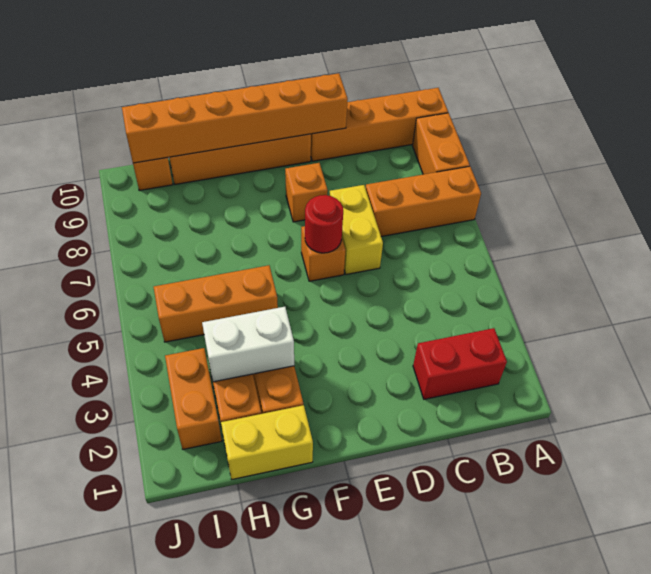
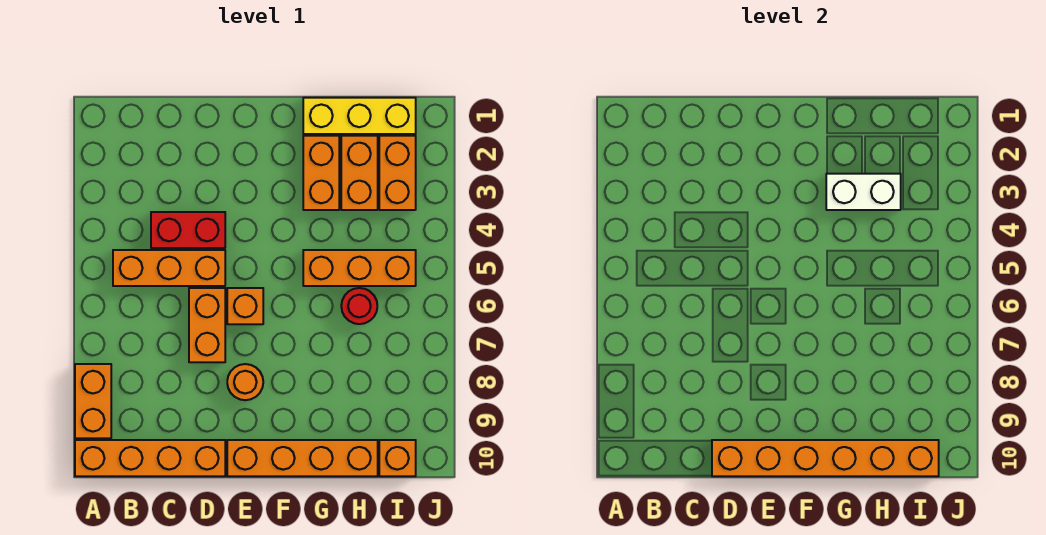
orange 1x3 brick [366,166,481,237] -> orange 1x3 brick moved to [113,250,225,286]
red 1x2 brick [413,328,507,399] -> red 1x2 brick moved to [151,212,225,248]
yellow 1x2 brick [330,185,383,274] -> orange 1x2 brick [189,288,225,362]
red 1x1 round brick [305,195,343,253] -> red 1x1 round brick moved to [341,288,377,324]
orange 1x1 brick [285,163,328,222] -> orange 1x1 round brick [227,364,263,400]
yellow 1x2 brick [221,405,313,479] -> yellow 1x3 brick [303,98,416,134]

